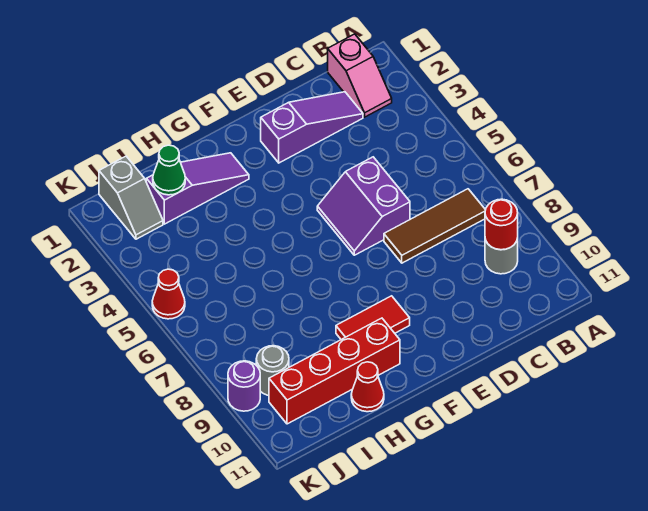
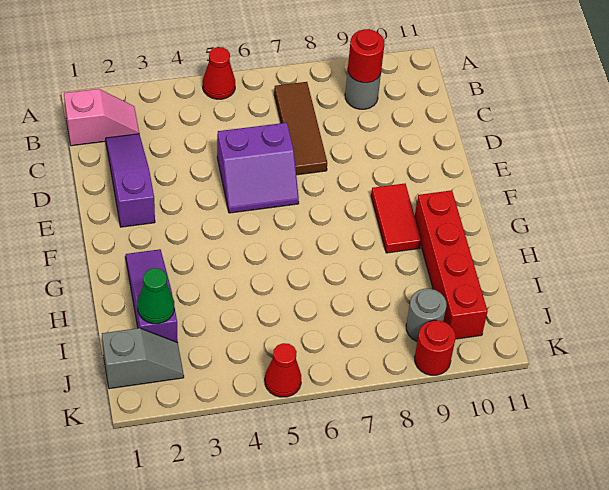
red 1x1 cone [351,362,384,412] -> red 1x1 cone moved to [203,47,235,99]
purple 1x1 round brick [228,361,260,411] -> red 1x1 round brick [415,320,456,375]

